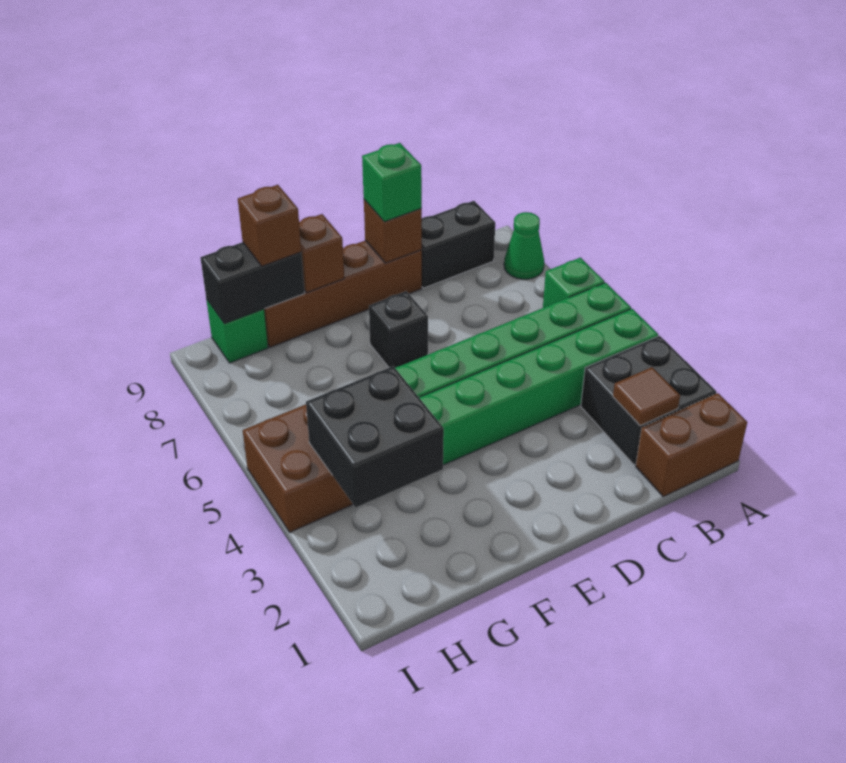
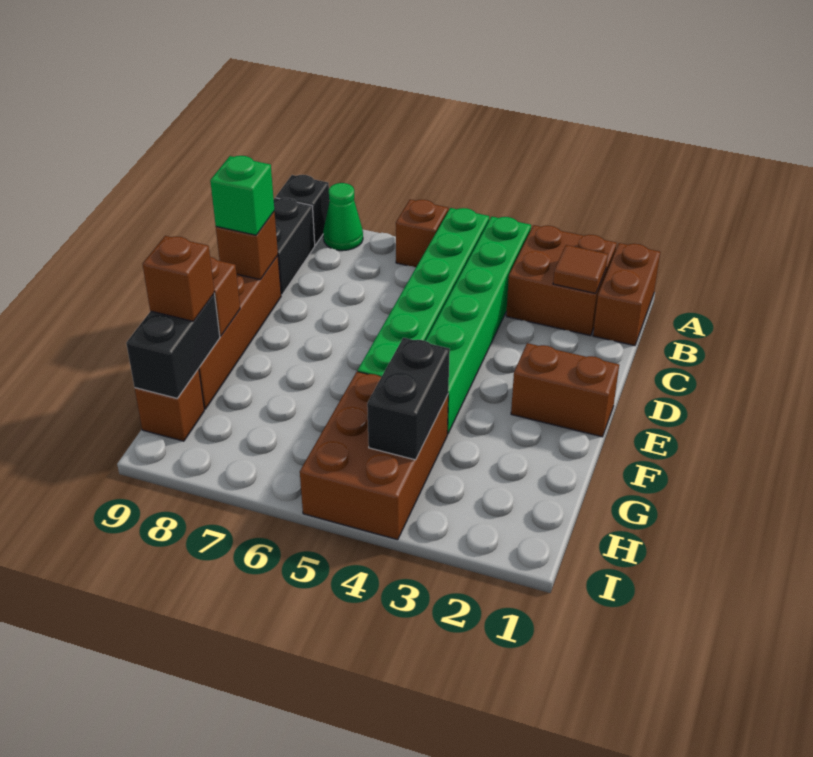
black 2x2 brick [581,336,716,465] -> brown 2x2 brick [506,225,617,336]
green 1x1 brick [543,258,605,308] -> brown 1x1 brick [396,200,448,267]
none -> brown 1x2 brick [511,343,619,437]
black 1x1 brick [369,291,428,368] -> black 1x1 brick moved to [276,175,330,245]
black 2x2 brick [306,366,444,508] -> black 1x2 brick [367,338,450,460]
green 1x1 brick [206,299,268,363] -> brown 1x1 brick [135,369,204,441]

